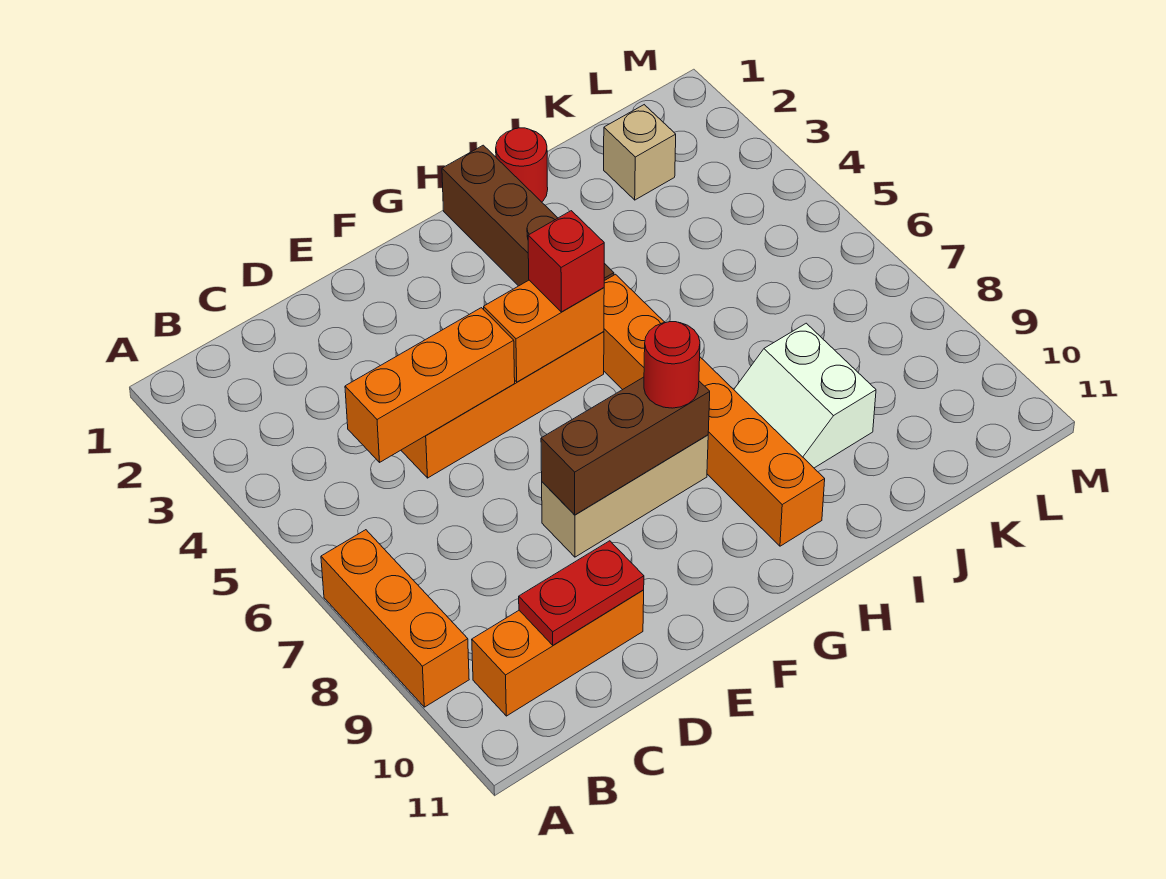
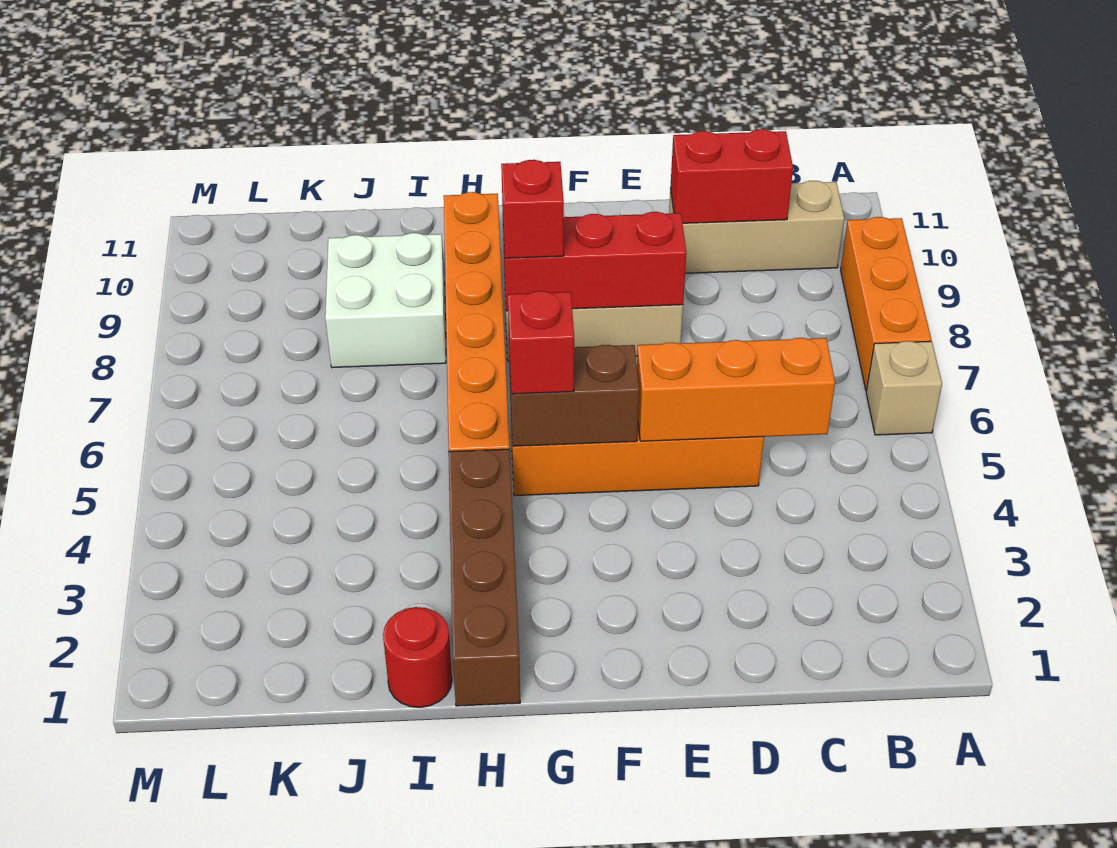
orange 1x3 brick [472,590,644,716] -> tan 1x3 brick [669,181,844,273]
red 1x2 plate [519,541,644,645] -> red 1x2 brick [670,129,793,223]
brown 1x3 brick [541,377,710,515] -> red 1x3 brick [503,212,686,311]
orange 1x2 brick [484,280,604,382] -> brown 1x2 brick [509,345,639,446]
red 1x1 round brick [644,322,700,408] -> red 1x1 brick [501,160,564,258]
white 2x2 slope [734,323,876,468] -> white 2x2 brick [325,233,446,368]
tan 1x1 brick [604,105,676,200] -> tan 1x1 brick moved to [866,341,942,435]

